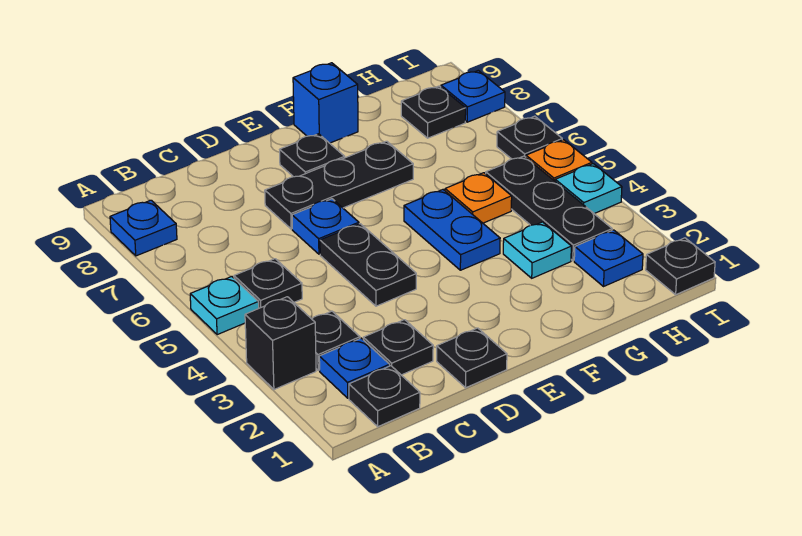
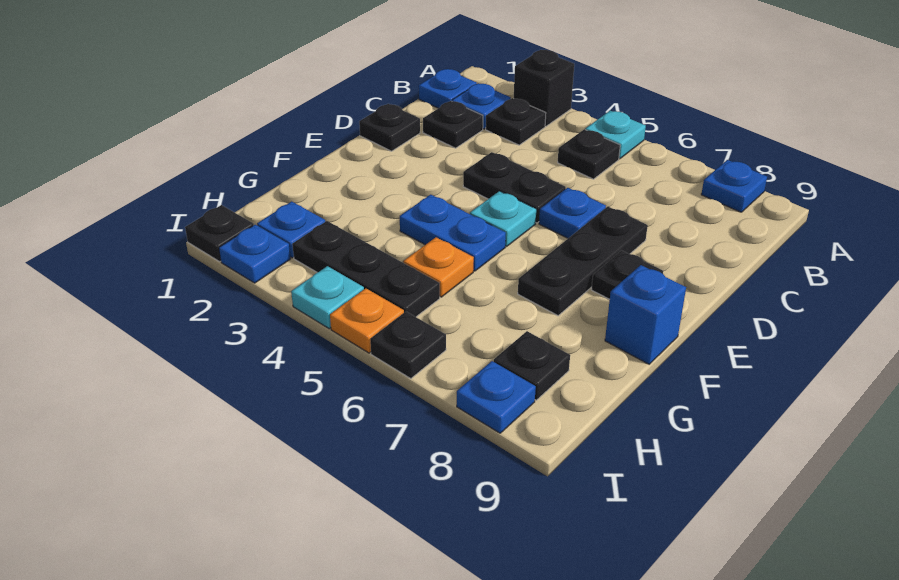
black 1x1 plate [349,366,420,427] -> blue 1x1 plate [419,69,477,108]
cyan 1x1 plate [503,222,571,278] -> cyan 1x1 plate moved to [470,191,536,246]
none -> blue 1x1 plate [219,225,290,283]

